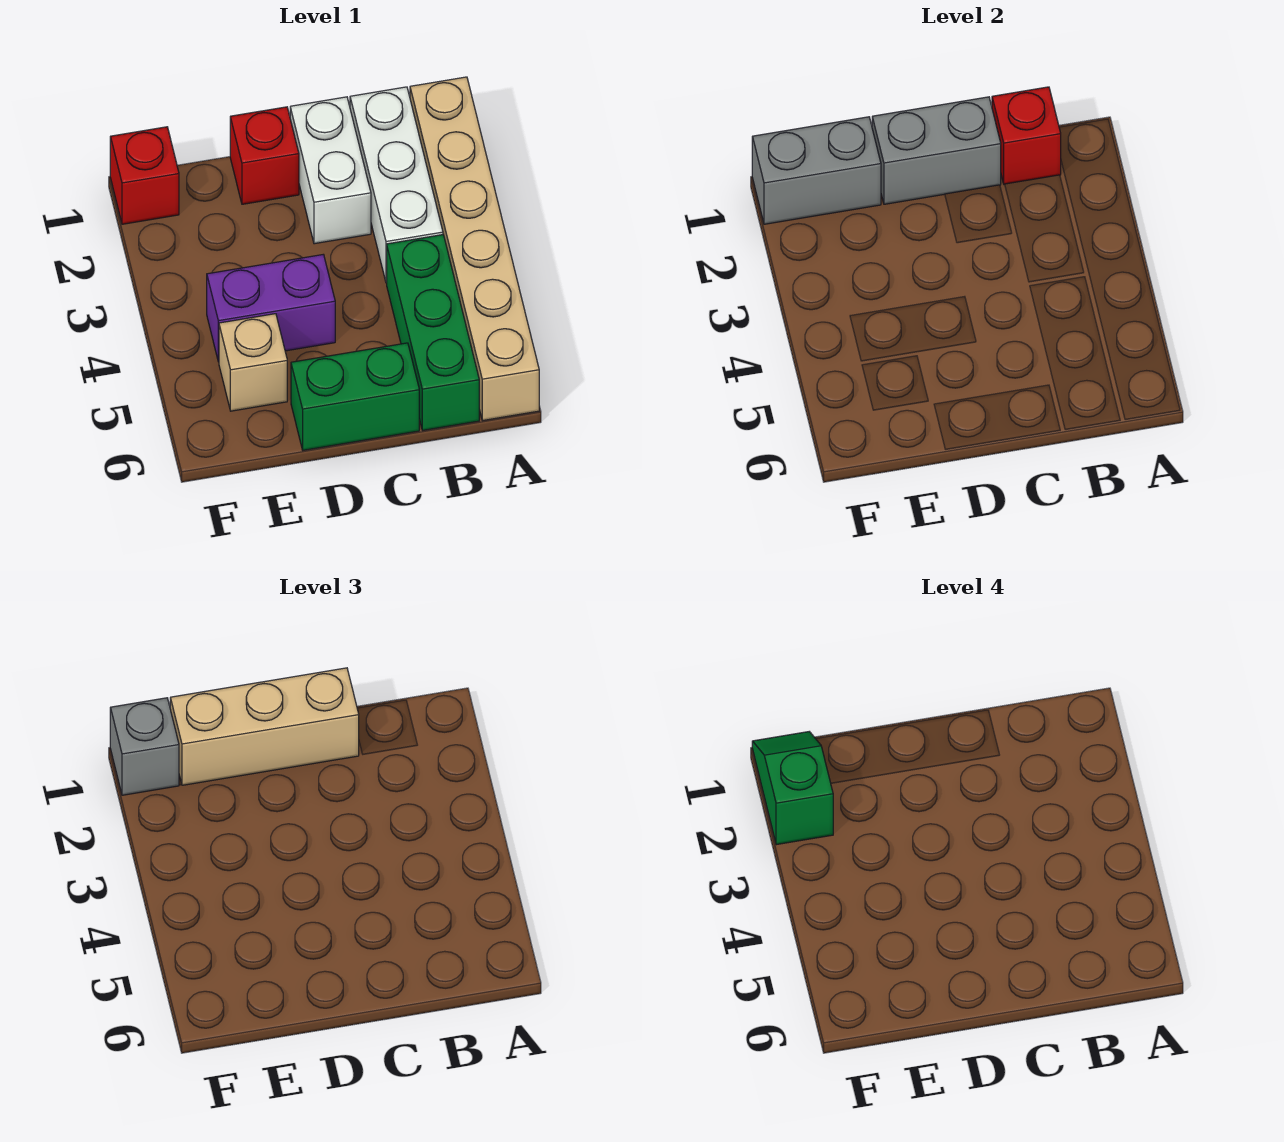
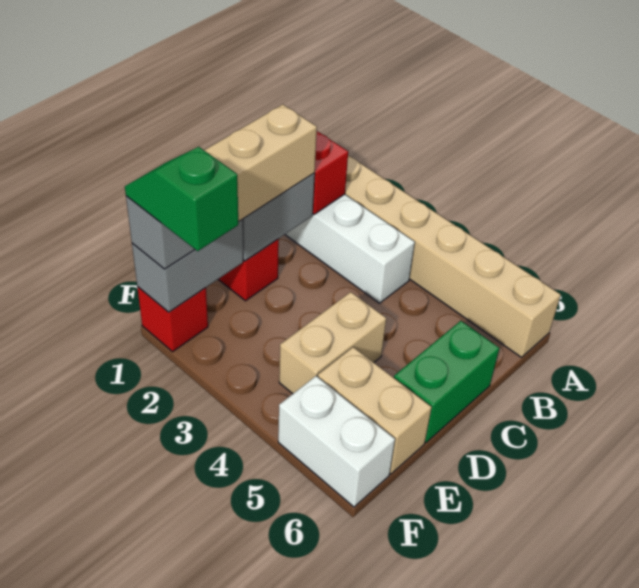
green 1x3 brick [387,235,479,430] -> none
white 1x2 brick [290,97,371,244] -> white 1x2 brick moved to [278,376,395,507]
purple 1x2 brick [207,254,335,362] -> tan 1x2 brick [279,292,386,394]
tan 1x1 brick [219,314,287,411] -> tan 1x2 brick [318,347,432,474]

